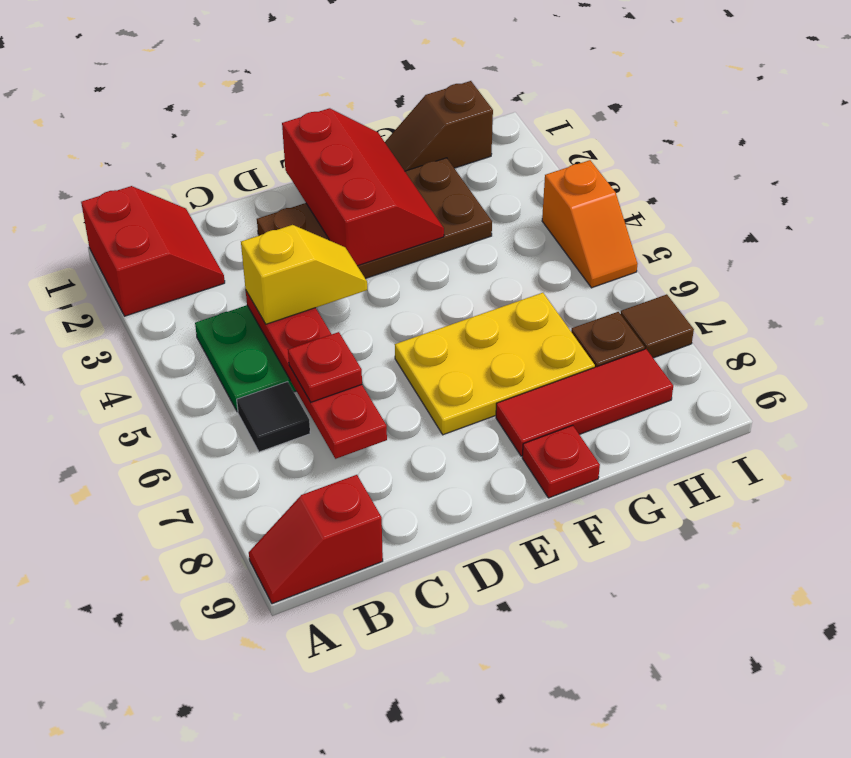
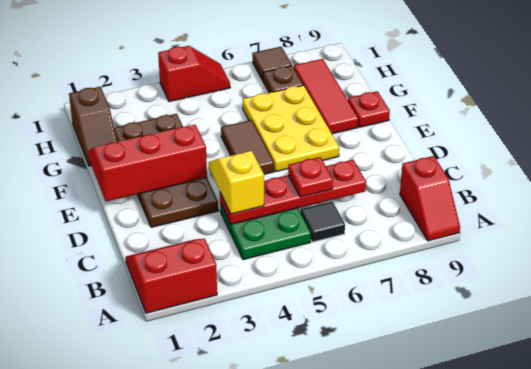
none -> brown 1x2 tile [221,120,274,174]
orange 1x2 slope [542,160,637,288] -> red 1x2 slope [158,46,230,102]

